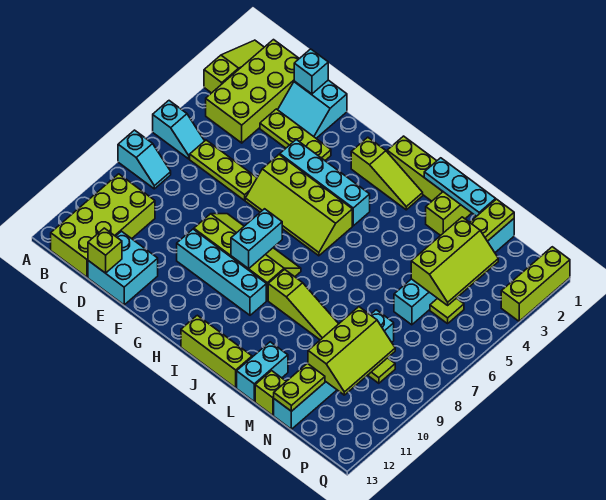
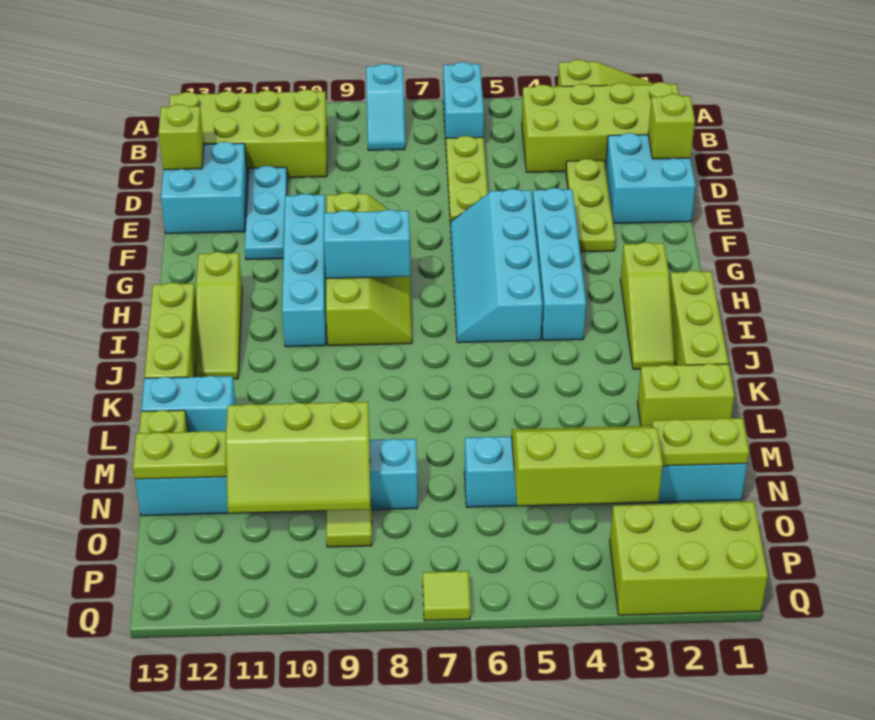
cyan 1x2 slope [153,101,204,159] -> cyan 1x2 brick [443,62,484,140]
cyan 2x2 slope [278,80,347,138] -> cyan 2x2 brick [606,133,696,224]
cyan 1x1 brick [294,49,328,94] -> lime 1x1 brick [648,94,695,159]
lime 2x4 slope [245,155,352,256] -> cyan 2x4 slope [451,189,543,343]
lime 1x3 slope [268,269,338,340] -> lime 1x3 slope moved to [196,252,242,379]
cyan 1x3 plate [424,158,496,216] -> cyan 1x3 plate moved to [245,166,287,260]
lime 2x3 slope [411,217,498,305] -> lime 2x3 slope turned to [512,426,663,506]
lime 1x1 tile [430,298,464,324] -> lime 1x1 tile moved to [423,571,471,621]
lime 1x3 brick [501,247,570,321] -> lime 2x3 brick [610,502,768,615]

